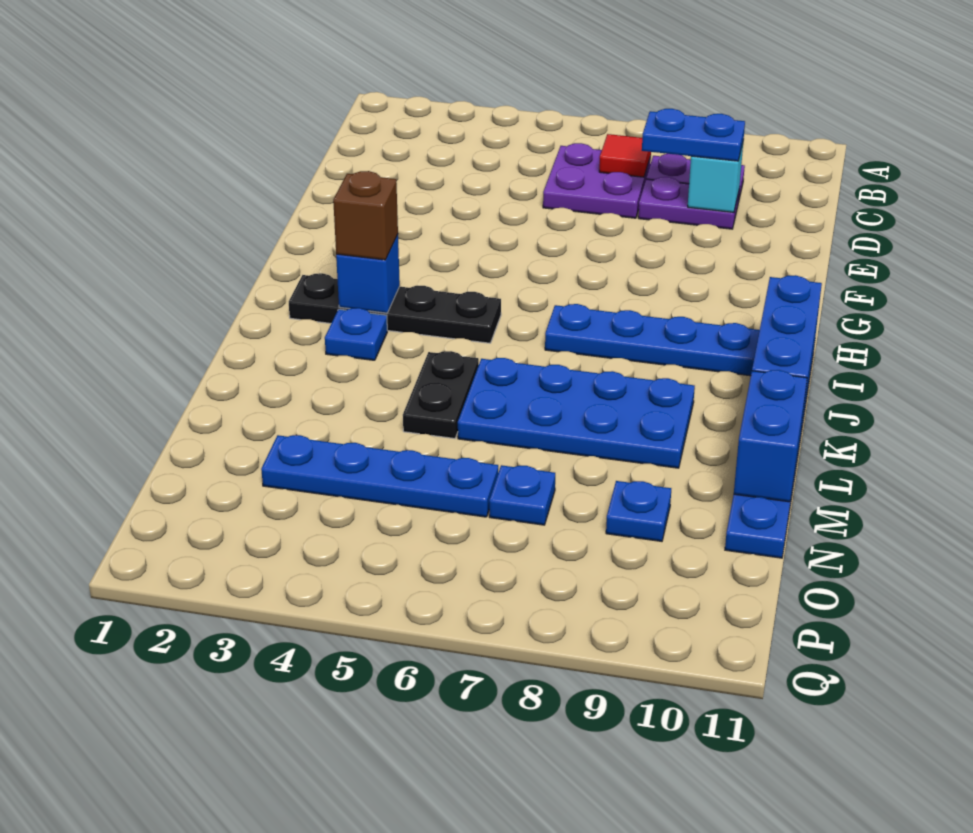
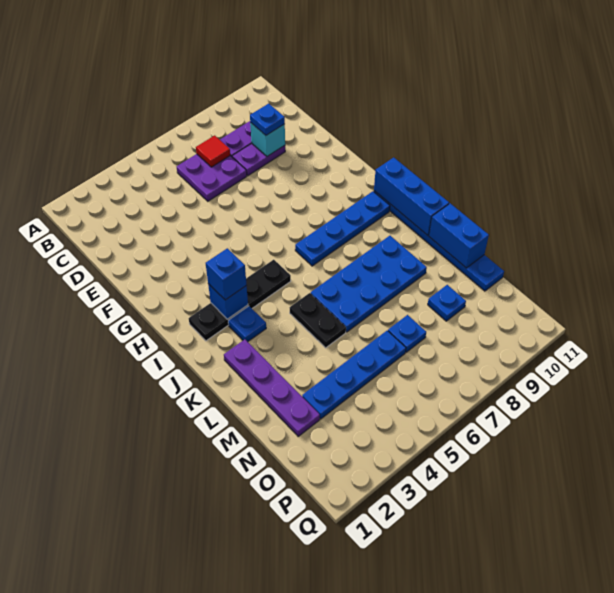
blue 1x2 plate [642,109,745,161] -> blue 1x1 plate [250,104,285,135]
brown 1x1 brick [333,171,398,260] -> blue 1x1 brick [206,248,246,300]
none -> purple 1x4 plate [224,339,320,436]

